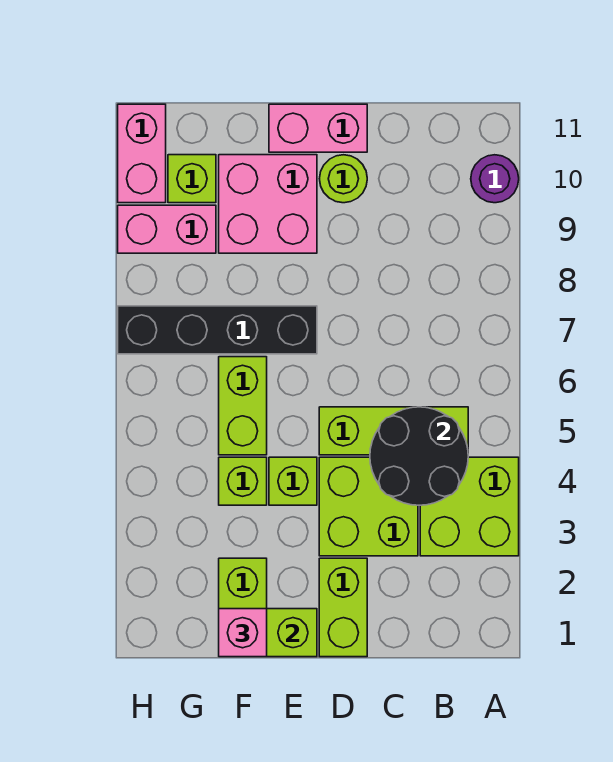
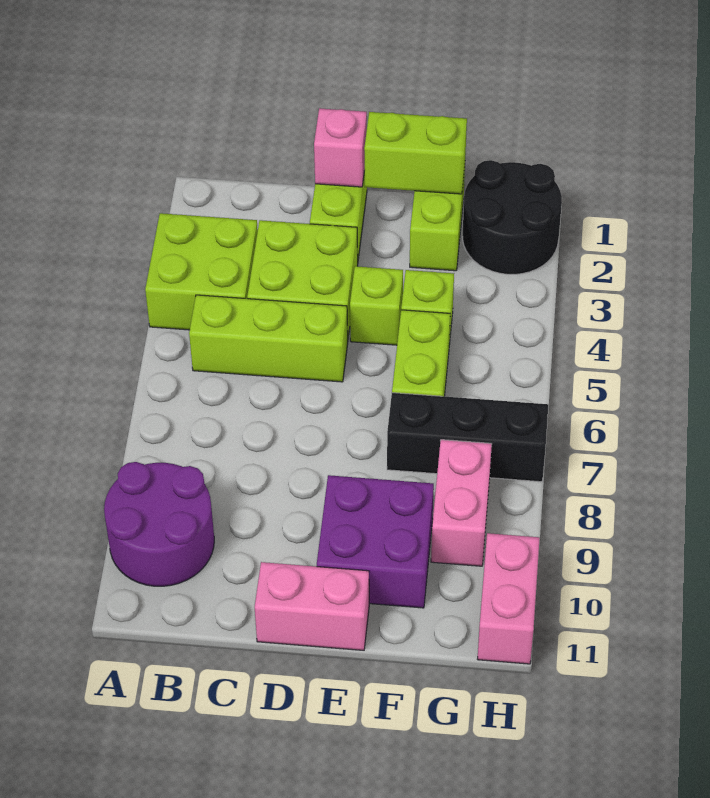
purple 1x1 round brick [471,155,519,203] -> purple 2x2 round brick [104,462,214,586]
black 2x2 round brick [370,407,468,505] -> black 2x2 round brick moved to [463,160,562,274]
lime 1x1 round brick [319,155,367,203] -> none
black 1x4 brick [118,306,317,354] -> black 1x3 brick [387,393,548,482]
pink 2x2 brick [219,155,317,253] -> purple 2x2 brick [317,475,434,608]
pink 1x1 brick [219,609,267,657] -> pink 1x1 brick moved to [314,108,367,187]
pink 1x2 brick [118,205,216,253] -> pink 1x2 brick turned to [431,440,492,566]
lime 1x1 brick [168,155,216,203] -> none

